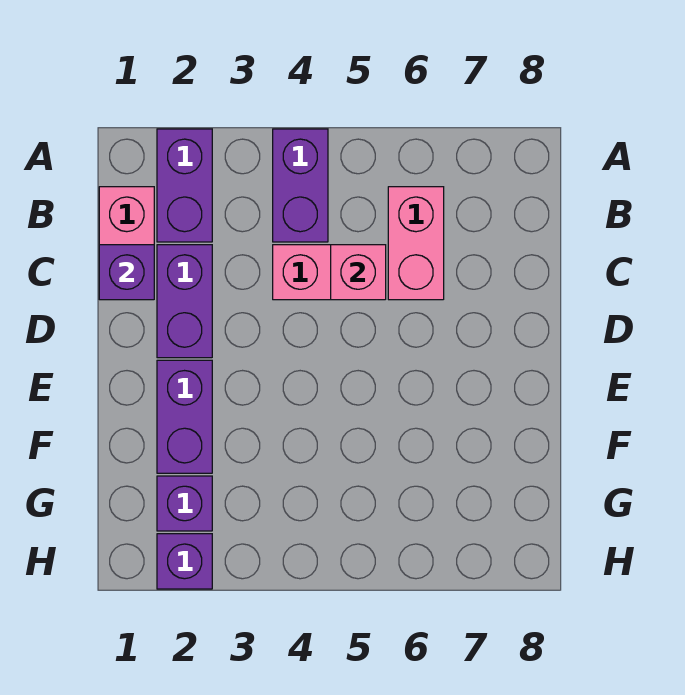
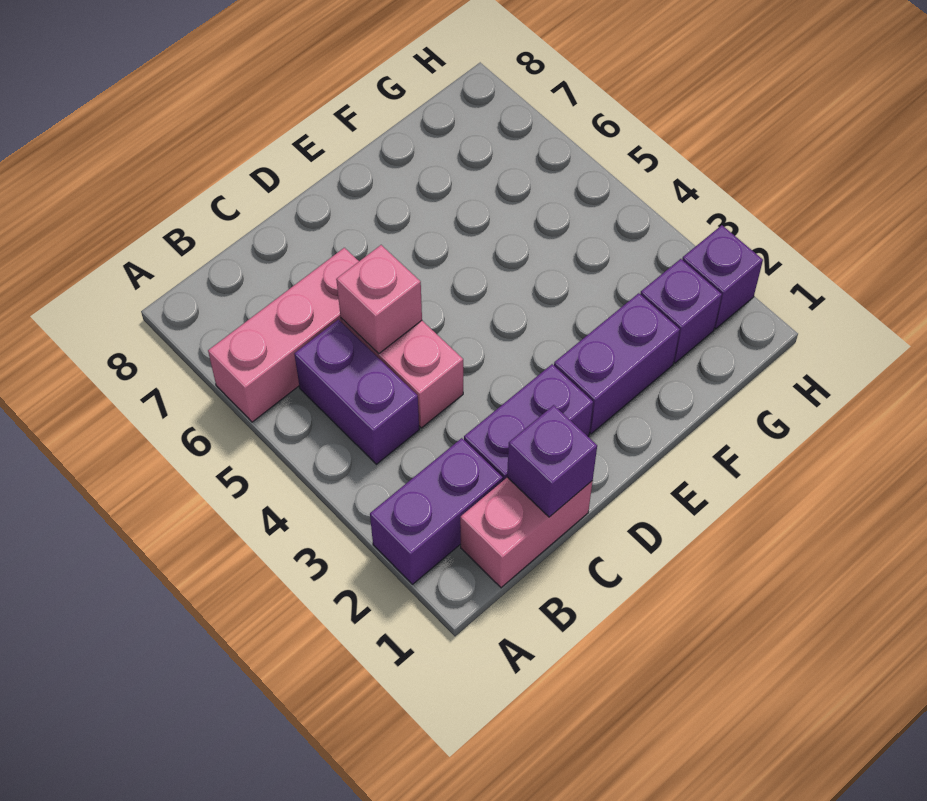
purple 1x2 brick [273,129,328,242] -> purple 1x2 brick turned to [294,320,419,464]
pink 1x2 brick [388,187,444,300] -> pink 1x3 brick [208,248,359,422]

